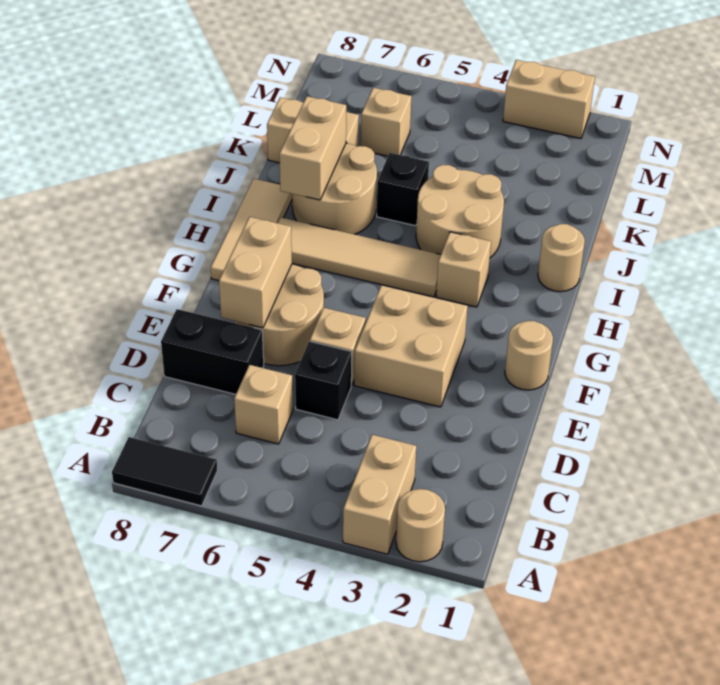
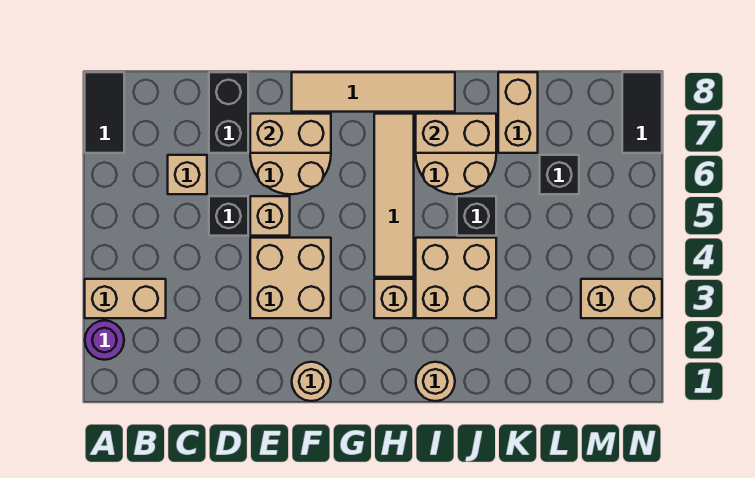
tan 1x1 round brick [396,489,445,562] -> purple 1x1 round brick [85,321,124,360]
tan 1x3 tile [211,179,292,281] -> tan 1x4 tile [292,72,455,112]
tan 2x2 round brick [416,165,504,258] -> tan 2x2 brick [416,238,496,318]
tan 1x1 brick [361,88,411,156] -> black 1x1 brick [540,155,579,194]
tan 1x2 brick [503,60,595,139] -> tan 1x2 brick turned to [581,279,662,318]
none -> black 1x2 tile [622,72,662,153]

